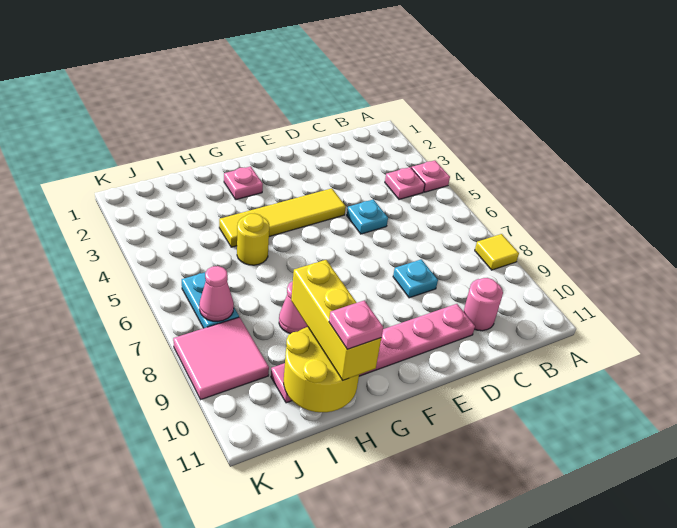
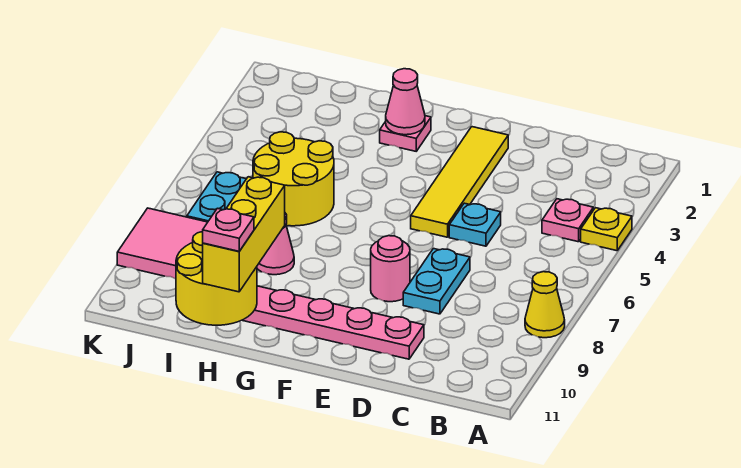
pink 1x1 plate [411,161,450,192] -> yellow 1x1 plate [581,208,632,251]
yellow 1x1 tile [475,234,519,270] -> yellow 1x1 cone [525,272,565,338]
pink 1x1 round brick [463,278,503,331] -> pink 1x1 round brick moved to [371,236,410,302]
cyan 1x1 plate [393,259,438,298] -> cyan 1x2 plate [403,249,470,314]
yellow 1x4 tile [219,188,346,247] -> yellow 1x4 tile turned to [411,127,508,237]
yellow 1x1 round brick [237,214,269,265] -> yellow 2x2 round brick [253,132,334,226]
pink 1x1 cone [199,266,234,321] -> pink 1x1 cone moved to [386,69,425,135]

